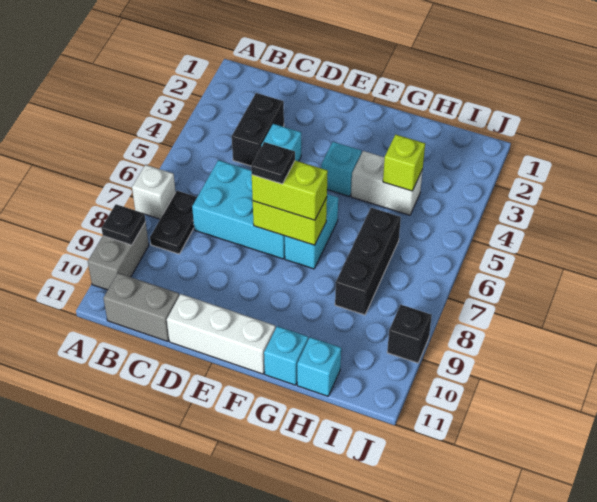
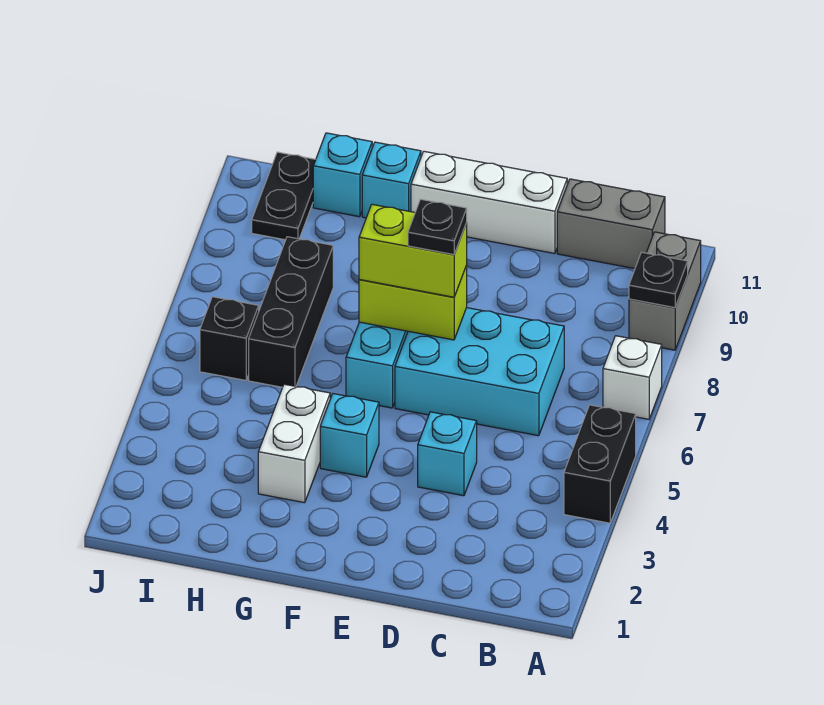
black 1x2 plate [150,191,197,254] -> black 1x2 plate moved to [252,152,316,240]
black 1x2 brick [232,93,284,166] -> black 1x2 brick moved to [564,405,636,523]
white 1x2 brick [351,151,423,215] -> white 1x2 brick turned to [258,384,330,503]
lime 1x1 brick [383,134,425,191] -> none
black 1x1 brick [387,305,432,363] -> black 1x1 brick moved to [200,297,259,380]

